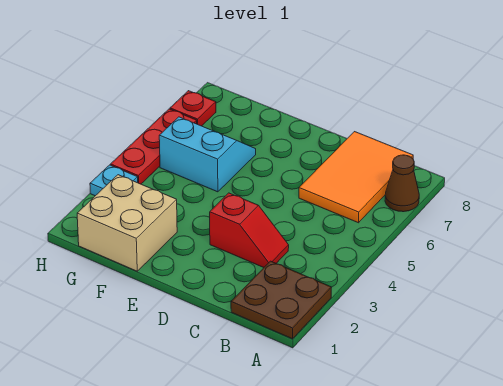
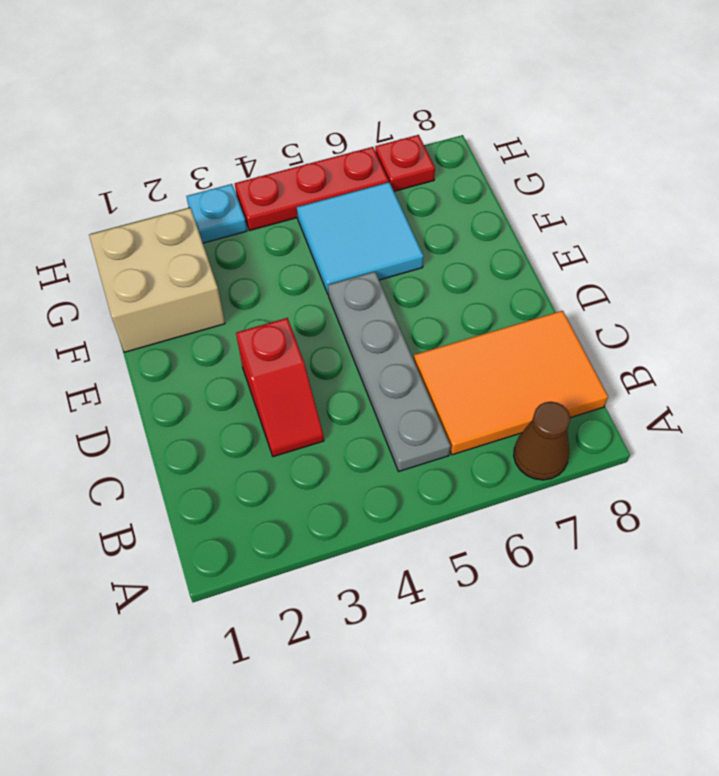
brown 2x2 plate [231,261,332,339] -> none
none -> grey 1x4 plate [328,272,451,471]
cyan 2x2 slope [159,117,256,192] -> cyan 2x2 tile [297,182,424,294]

